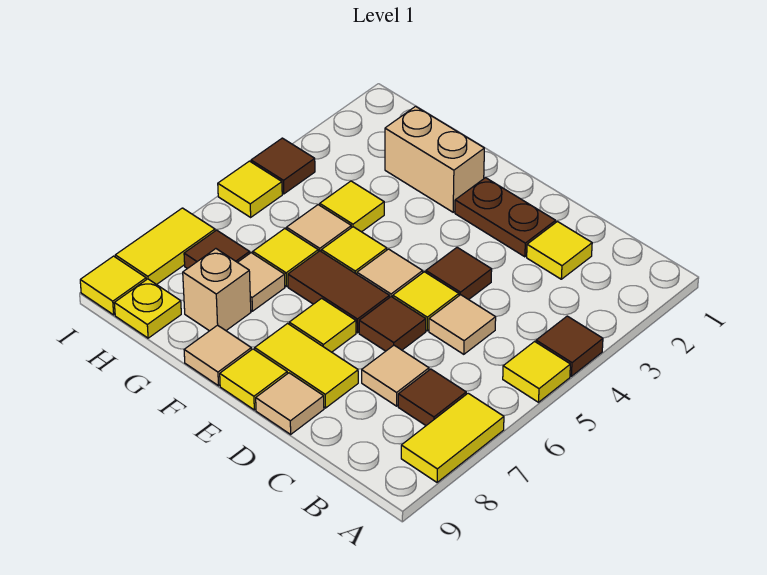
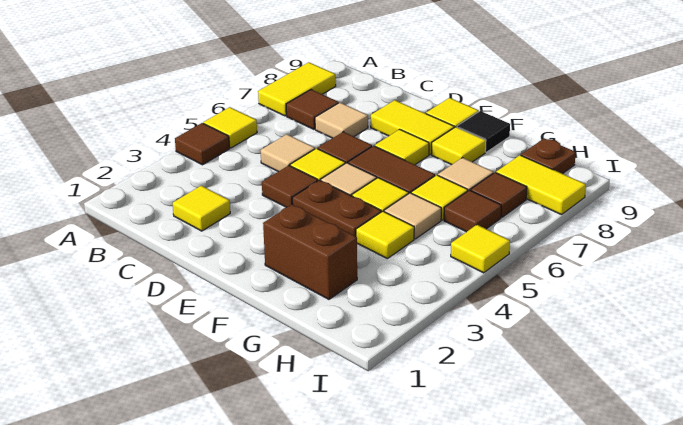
brown 1x2 plate [455,178,556,257] -> brown 1x2 plate moved to [292,180,381,236]
tan 1x1 tile [256,373,324,434] -> none
tan 1x2 brick [385,106,484,212] -> brown 1x2 brick [263,204,357,299]
tan 1x1 tile [184,325,251,386] -> black 1x1 tile [457,111,510,152]
tan 1x1 brick [183,249,251,331] -> none
yellow 1x1 plate [114,279,181,338] -> brown 1x1 plate [521,138,576,174]
brown 1x1 tile [251,138,315,194] -> brown 1x1 tile moved to [444,190,501,232]
yellow 1x2 tile [115,208,215,285] -> yellow 1x2 tile turned to [496,155,586,215]
yellow 1x1 tile [80,256,146,315] -> yellow 1x1 tile moved to [432,127,486,165]

